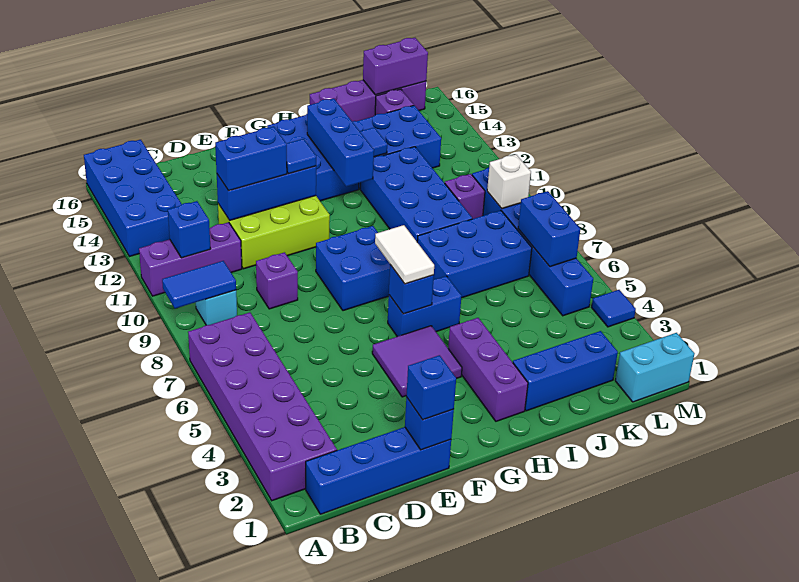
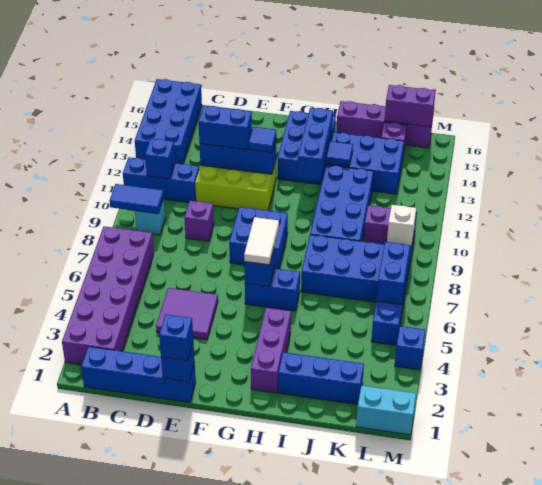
purple 1x3 brick [139,222,242,296] -> blue 1x3 brick [123,157,199,202]
purple 2x2 tile [372,326,462,397] -> purple 2x2 tile moved to [156,288,218,340]
blue 1x1 tile [591,290,636,327] -> blue 1x1 brick [395,326,425,370]

